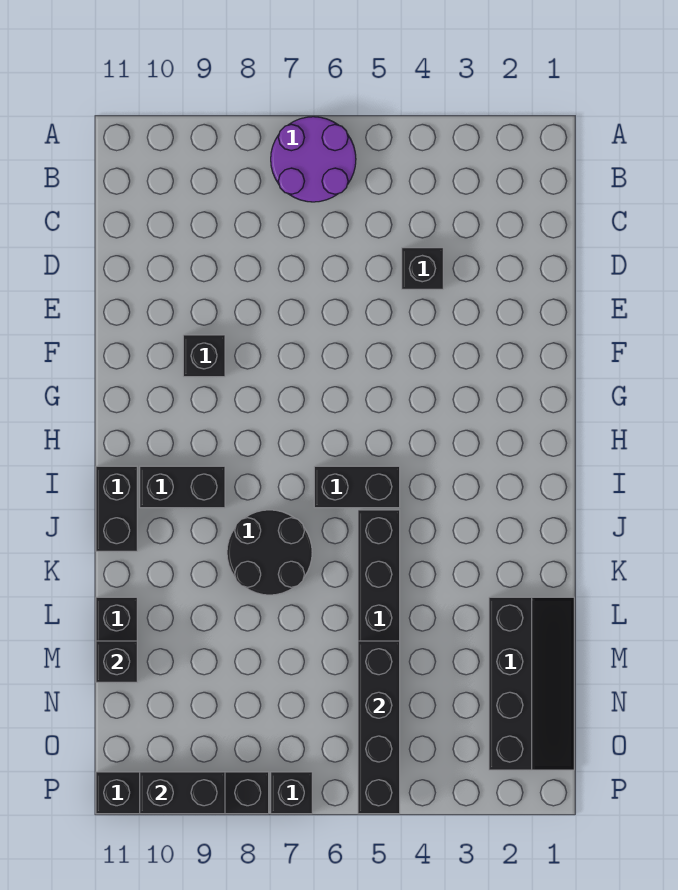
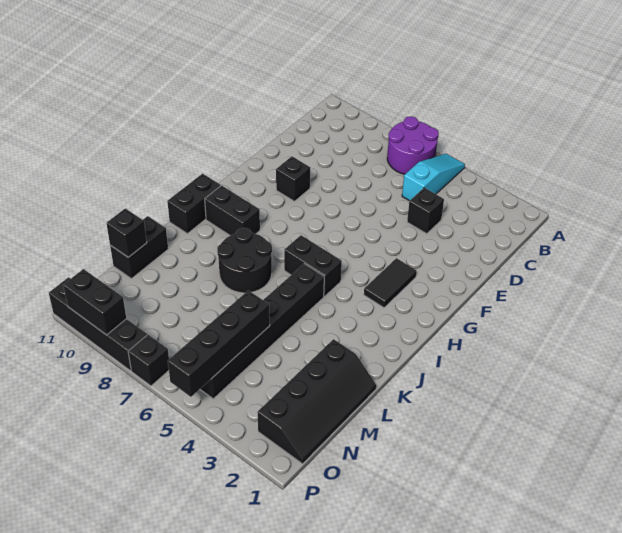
none -> cyan 1x3 slope [402,154,465,201]
none -> black 1x2 tile [364,258,417,308]

